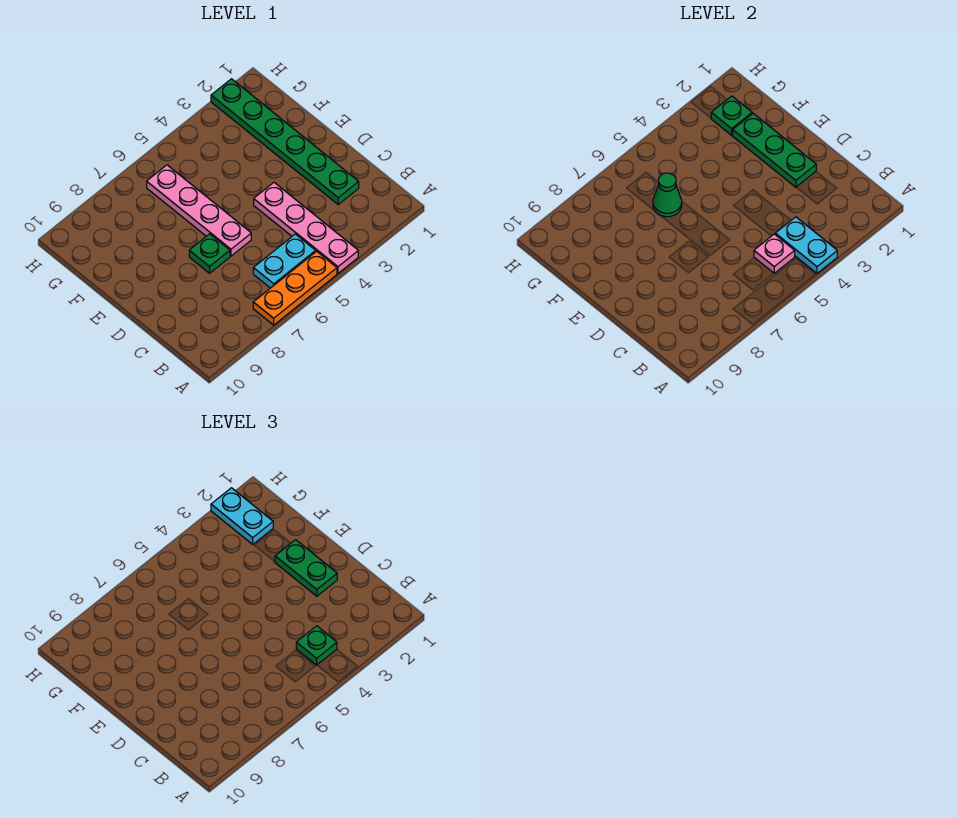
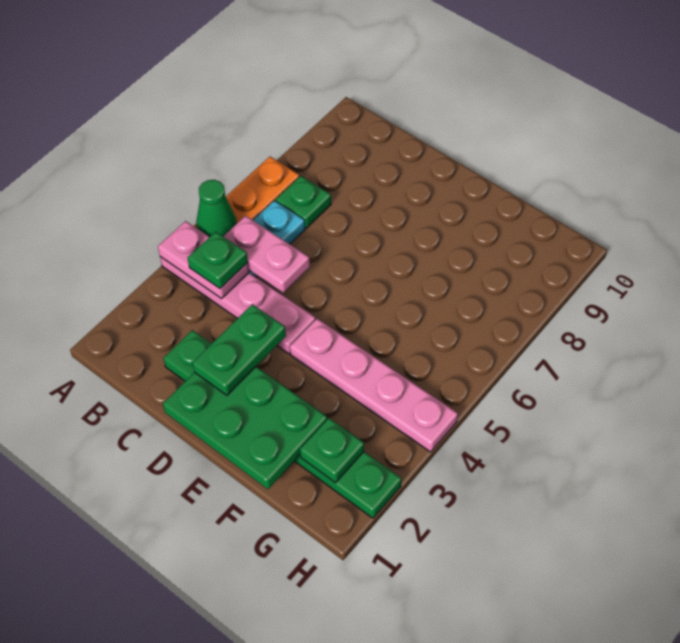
cyan 1x2 plate [775,217,837,273] -> pink 1x2 plate [158,221,249,299]
pink 1x1 plate [754,234,795,273] -> pink 1x2 plate [223,216,310,293]
green 1x3 plate [732,113,816,187] -> green 2x3 plate [163,367,327,489]
green 1x2 plate [275,540,337,596] -> green 1x2 plate turned to [193,304,286,395]
pink 1x4 plate [147,165,251,256] -> pink 1x4 plate moved to [290,319,458,452]
green 1x1 plate [189,234,230,273] -> green 1x1 plate moved to [276,176,331,228]
green 1x1 cone [653,173,682,217] -> green 1x1 cone moved to [196,180,237,237]
cyan 1x2 plate [211,488,273,544] -> none

